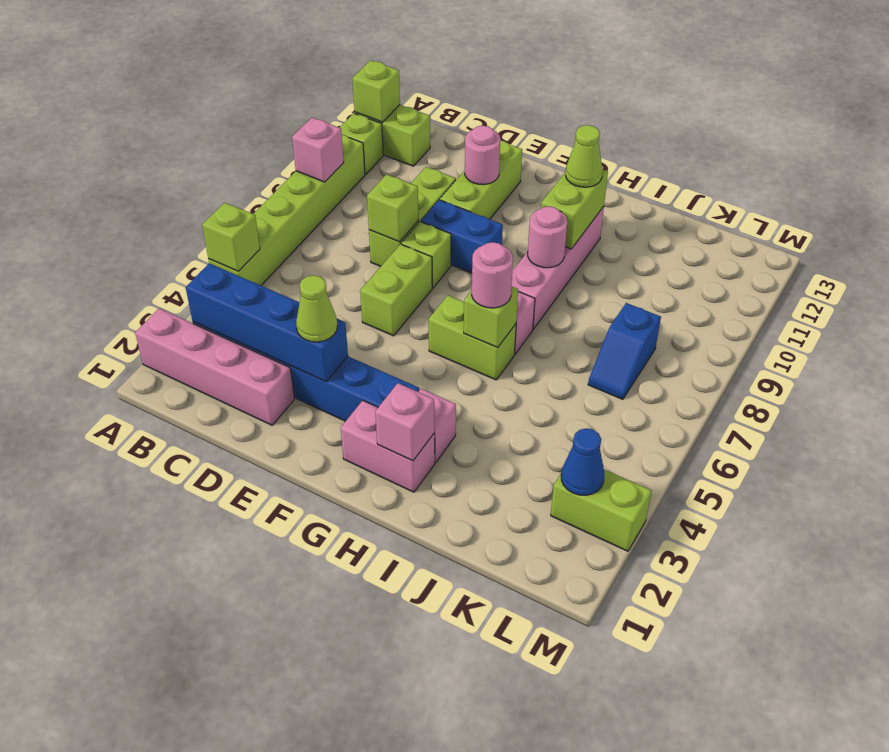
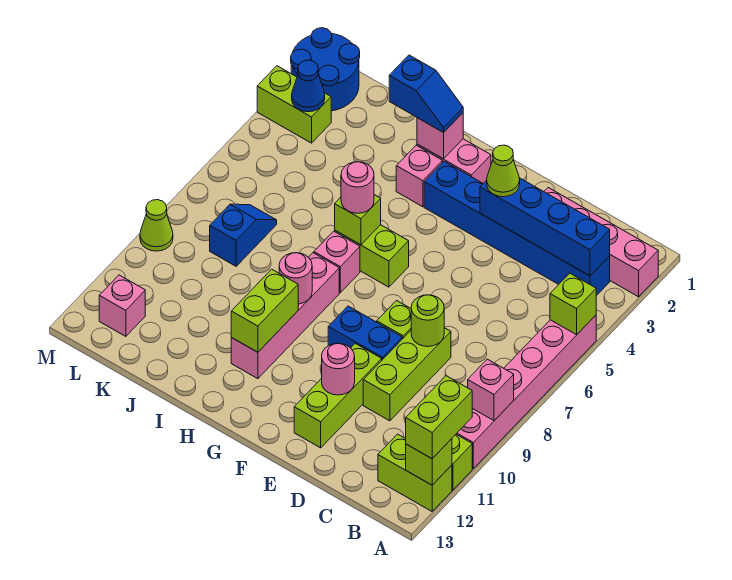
lime 1x6 brick [209,135,365,285] -> pink 1x6 brick [457,315,596,468]
lime 1x1 brick [367,174,418,242] -> lime 1x1 round brick [411,295,444,347]
lime 1x2 brick [360,244,432,336] -> lime 1x2 brick moved to [406,376,472,459]
none -> blue 1x2 slope [389,55,463,133]
lime 1x1 cone [566,125,603,187] -> lime 1x1 cone moved to [140,200,173,251]
none -> blue 2x2 round brick [291,28,360,111]
none -> pink 1x1 brick [99,275,145,336]

